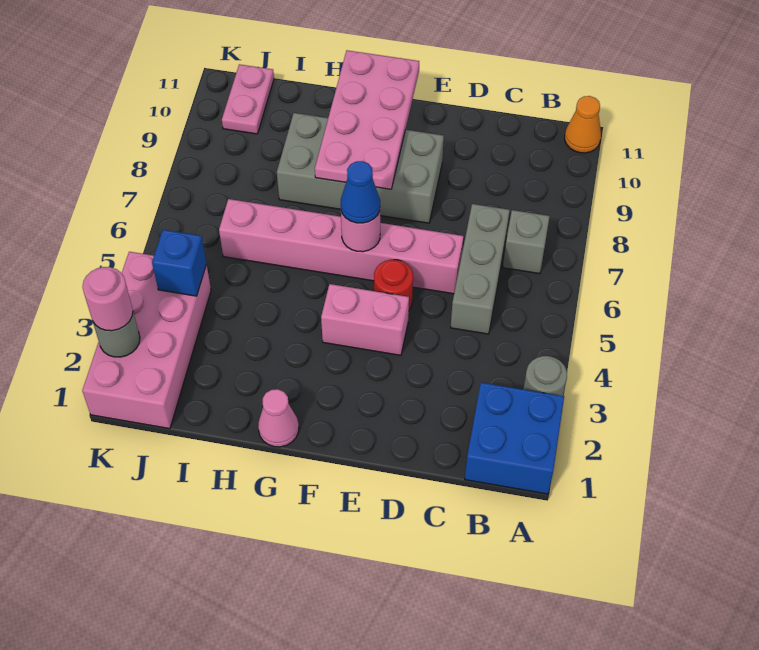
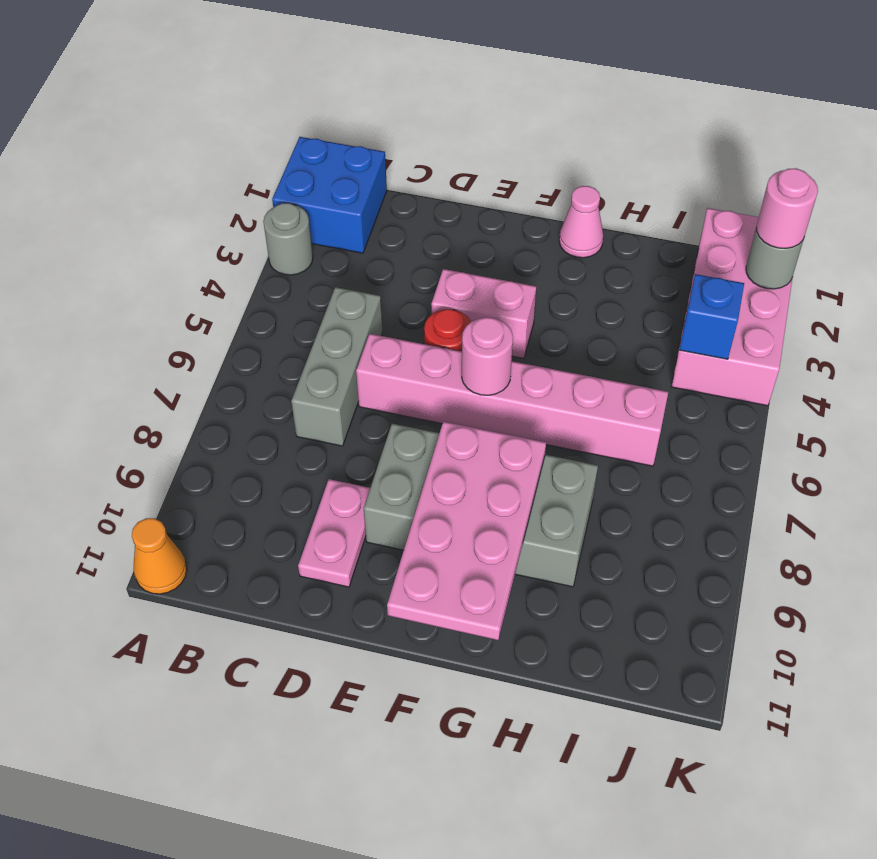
grey 1x1 brick [503,210,550,274] -> none
blue 1x1 cone [341,161,380,223] -> none
pink 1x2 plate [222,64,274,134] -> pink 1x2 plate moved to [298,479,370,587]

